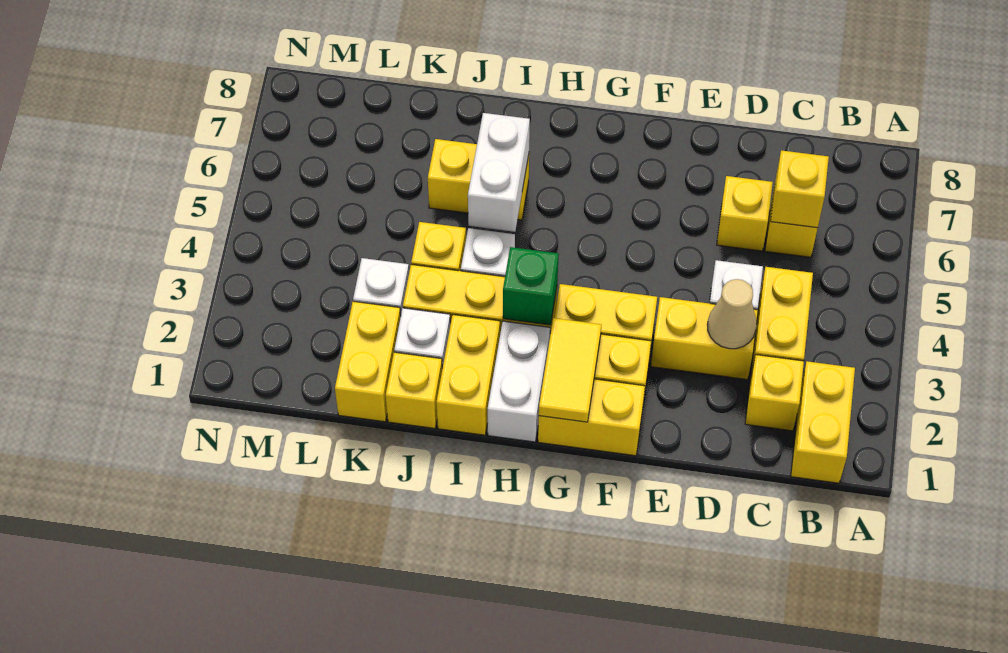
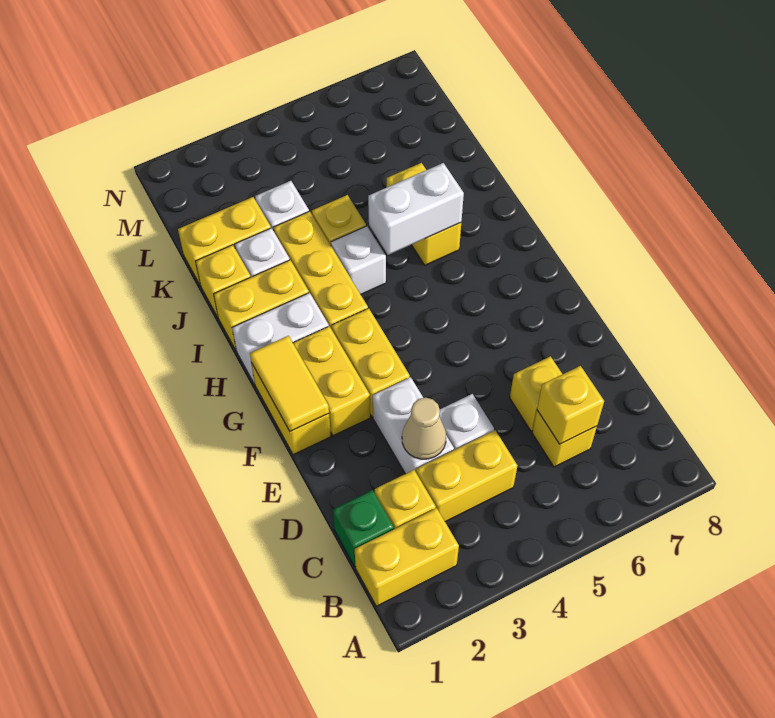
yellow 1x2 brick [651,297,758,380] -> white 1x2 brick [373,377,454,474]
yellow 1x2 tile [539,318,601,422] -> yellow 1x2 tile turned to [250,336,329,431]
green 1x1 brick [503,247,559,325] -> green 1x1 brick moved to [333,490,394,567]

